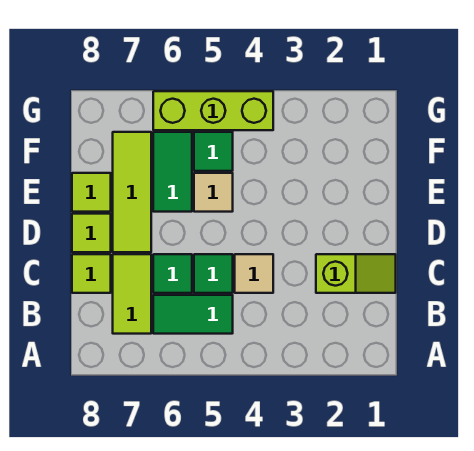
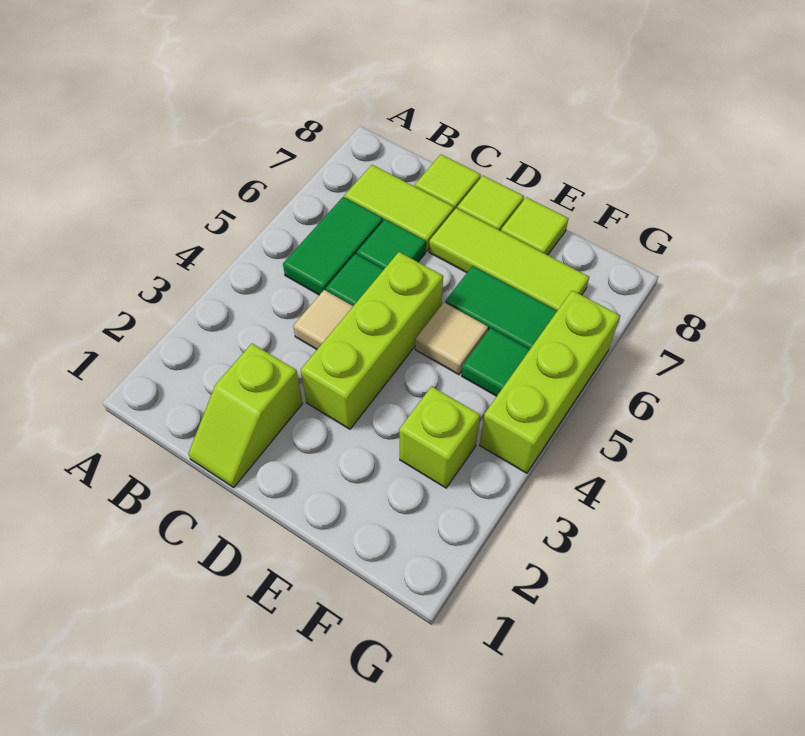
none -> lime 1x3 brick [301,252,443,429]
none -> lime 1x1 brick [399,386,480,488]

